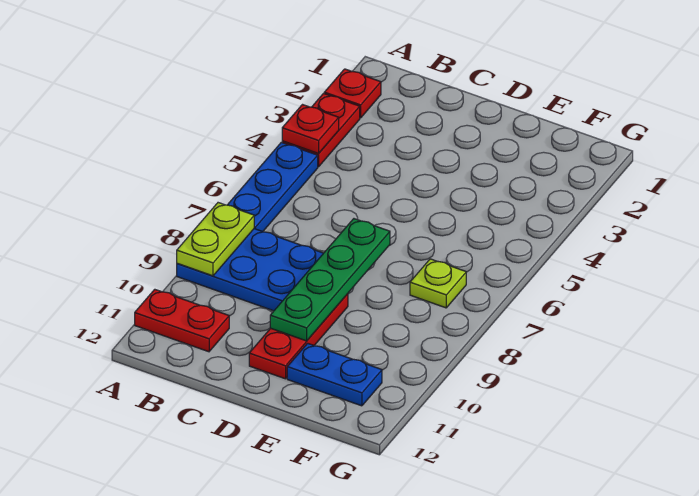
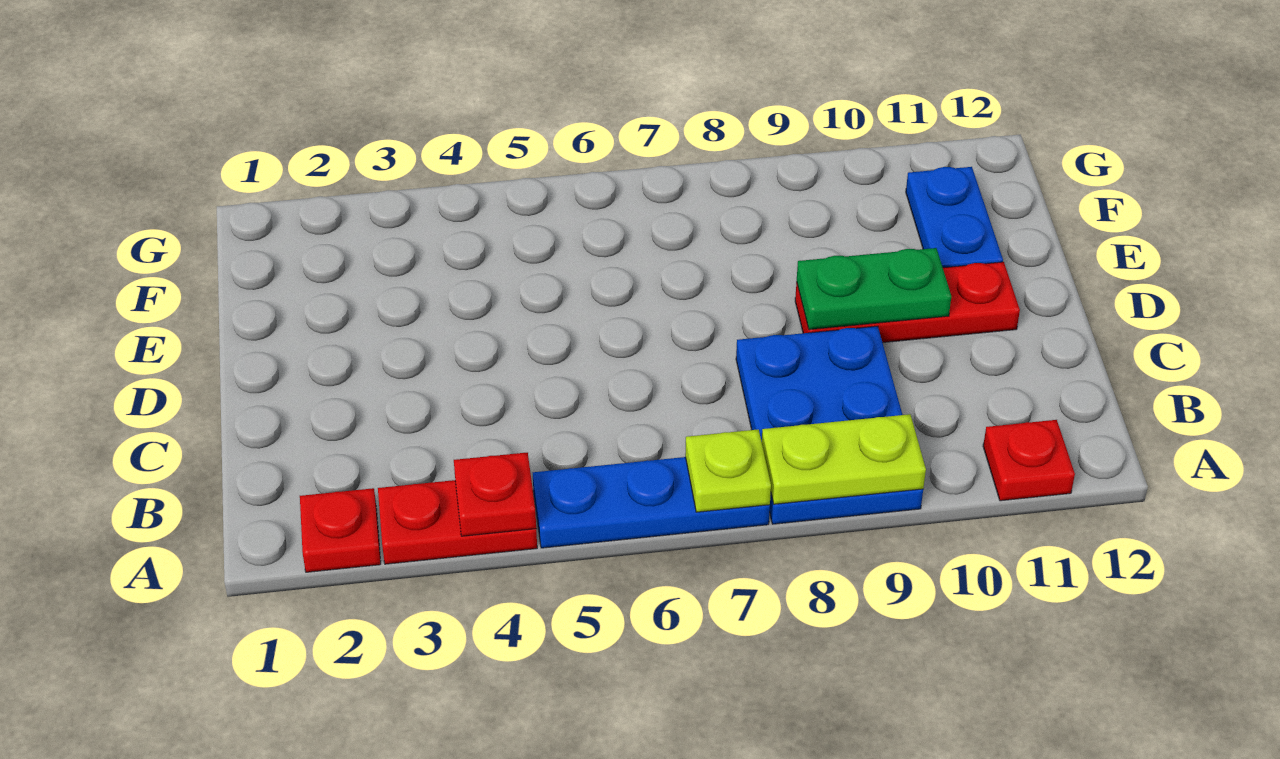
red 1x2 plate [135,289,229,352] -> red 1x1 plate [983,420,1075,501]
green 1x4 plate [270,219,390,341] -> green 1x2 plate [797,248,951,330]
lime 1x1 plate [410,259,466,308] -> lime 1x1 plate moved to [685,430,771,512]

